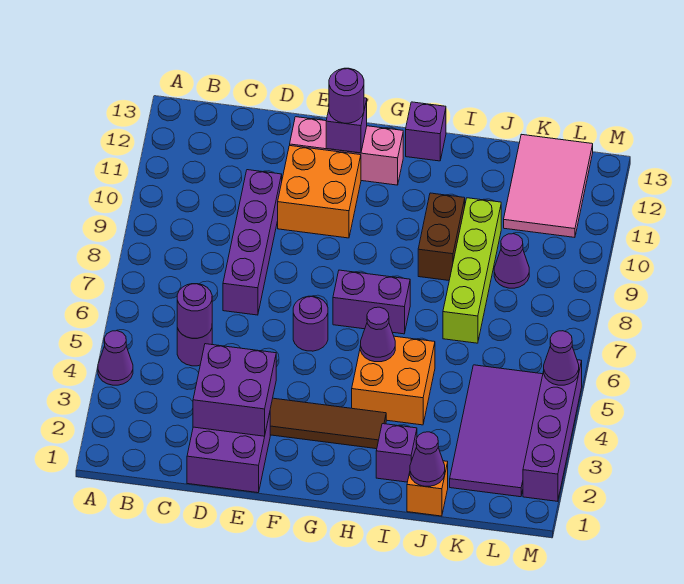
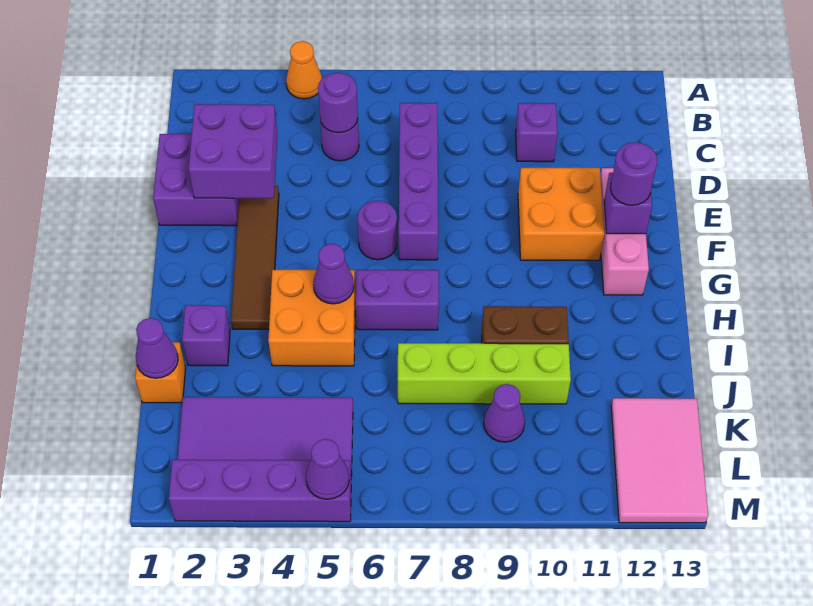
purple 1x1 cone [98,331,133,385] -> orange 1x1 cone [286,41,322,99]
purple 1x4 brick [223,170,282,315] -> purple 1x4 brick turned to [399,103,438,260]
purple 1x2 brick [333,270,410,334] -> purple 1x2 brick turned to [356,270,439,330]
purple 1x1 brick [406,102,446,161] -> purple 1x1 brick moved to [516,103,557,162]
pink 2x3 tile [504,134,593,237] -> pink 2x3 tile turned to [611,398,708,523]

